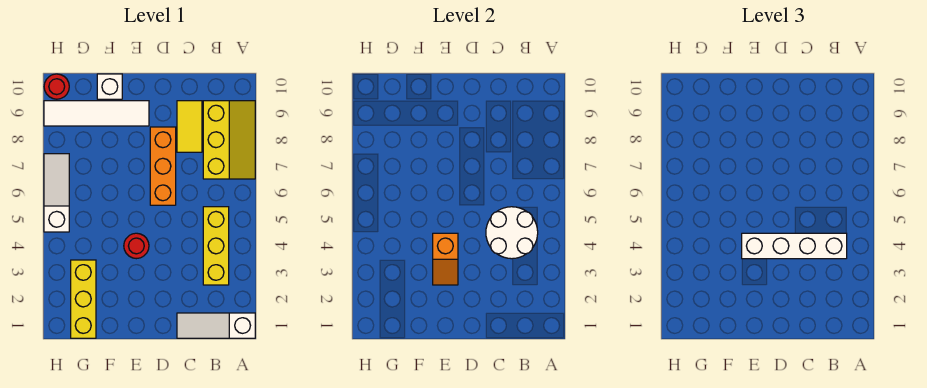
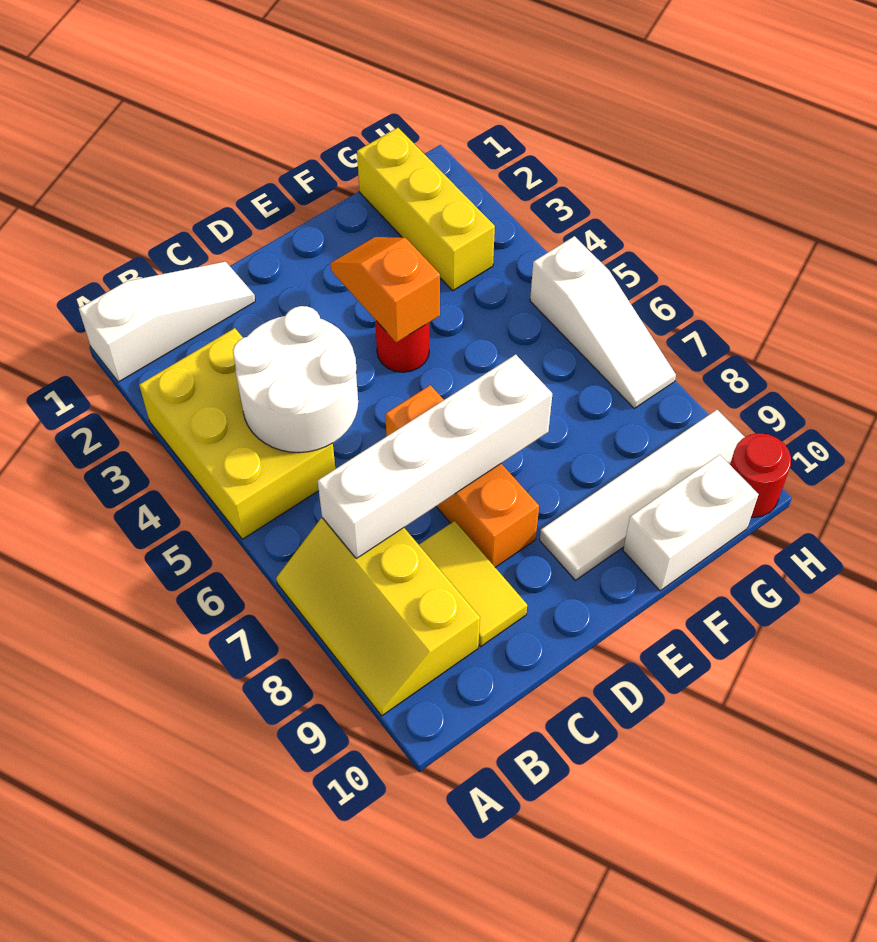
yellow 1x3 brick [203,207,229,285] -> yellow 2x3 brick [139,328,335,539]
white 1x4 brick [742,233,847,259] -> white 1x4 brick moved to [318,355,552,558]
white 1x1 brick [97,74,122,99] -> white 1x2 brick [623,455,759,591]

